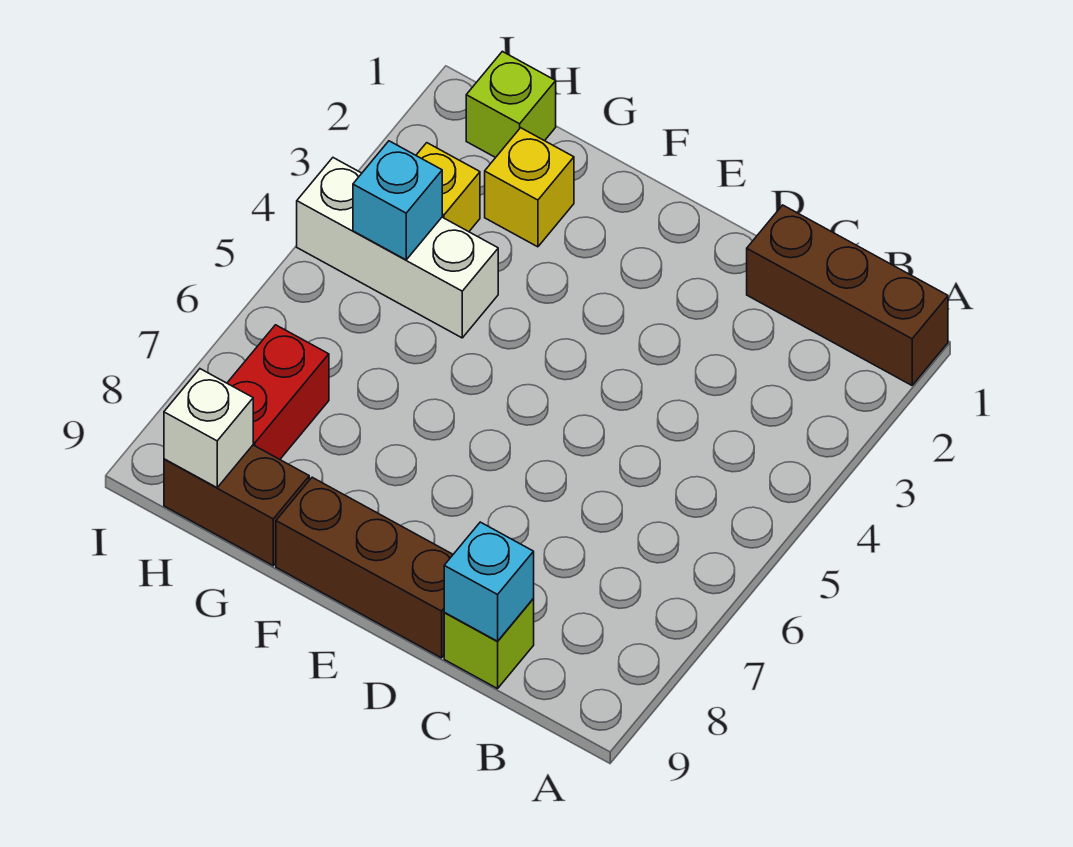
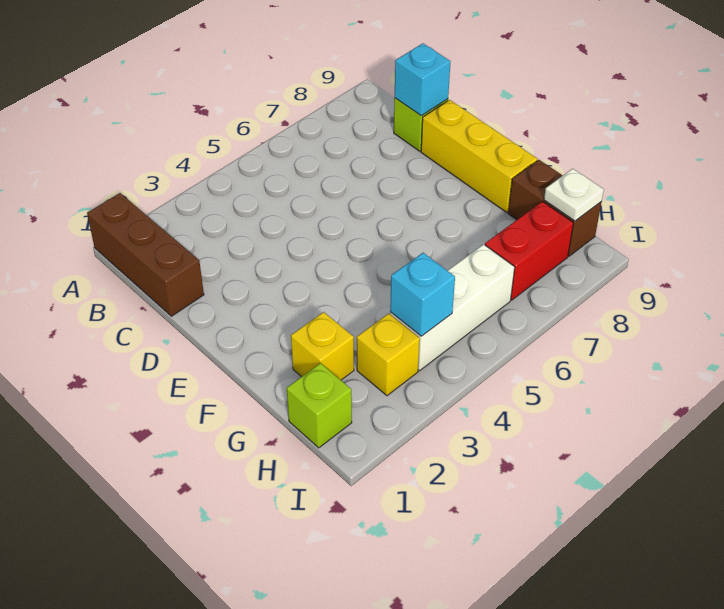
brown 1x3 brick [276,477,453,658] -> yellow 1x3 brick [421,100,538,213]
white 1x3 brick [297,158,498,338] -> white 1x3 brick turned to [390,244,515,371]
white 1x1 brick [164,369,253,488] -> white 1x1 plate [544,169,604,221]

